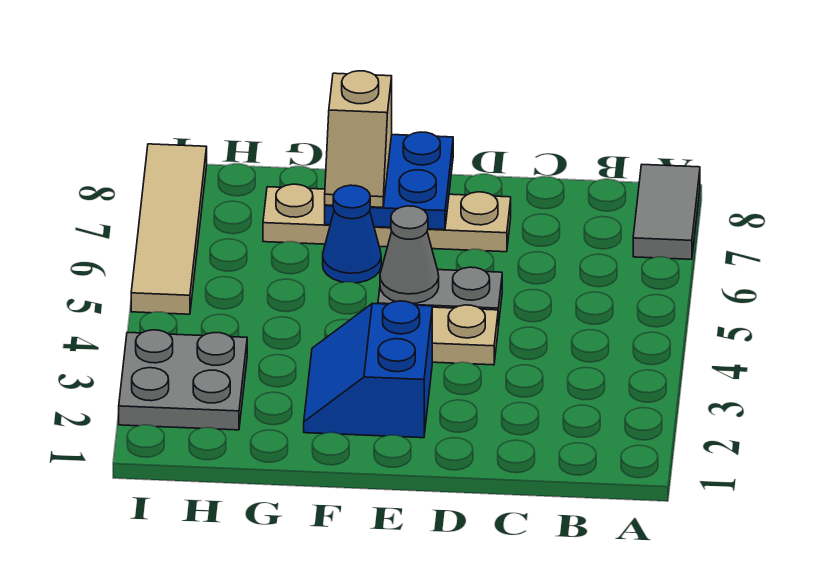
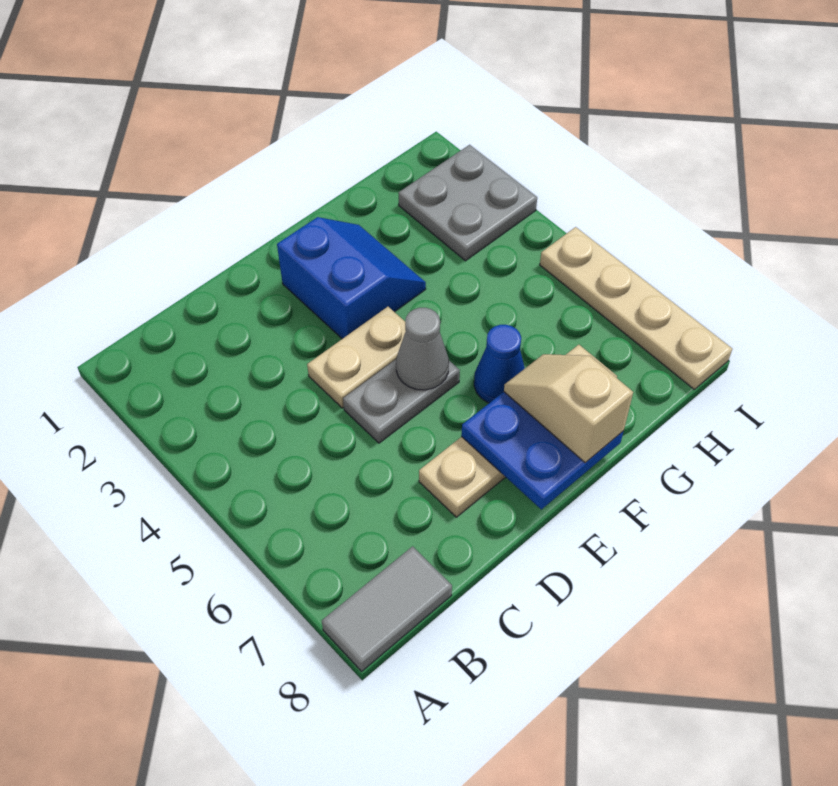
grey 1x2 tile [633,165,700,259] -> grey 1x2 tile turned to [322,546,452,671]
tan 1x4 tile [131,144,207,314] -> tan 1x4 plate [540,227,732,389]

